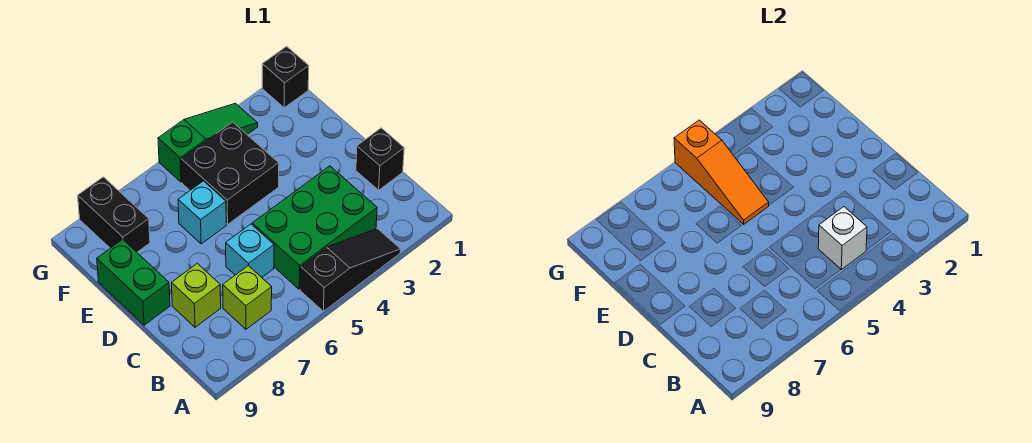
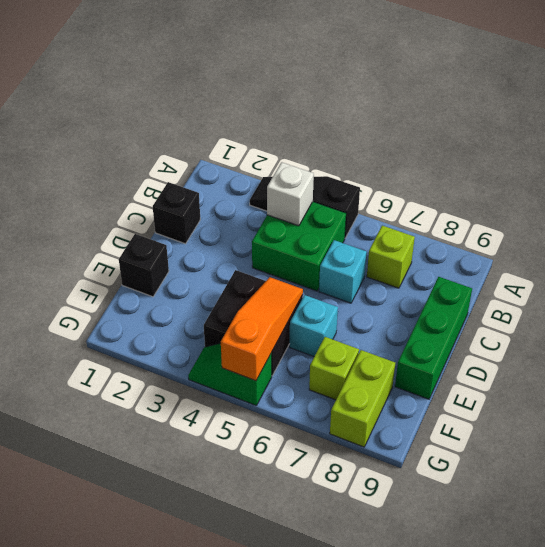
green 2x3 brick [252,166,377,289] -> green 2x2 brick [252,202,346,291]
lime 1x1 brick [172,263,221,327] -> lime 1x1 brick moved to [309,337,359,400]
green 1x2 brick [97,240,170,325] -> green 1x3 brick [395,277,472,399]
black 1x2 brick [78,177,150,252] -> lime 1x2 brick [330,350,395,447]
black 1x1 brick [262,47,309,108] -> black 1x1 brick moved to [119,234,169,297]
green 1x3 slope [158,103,258,182] -> green 1x2 slope [188,343,272,406]

